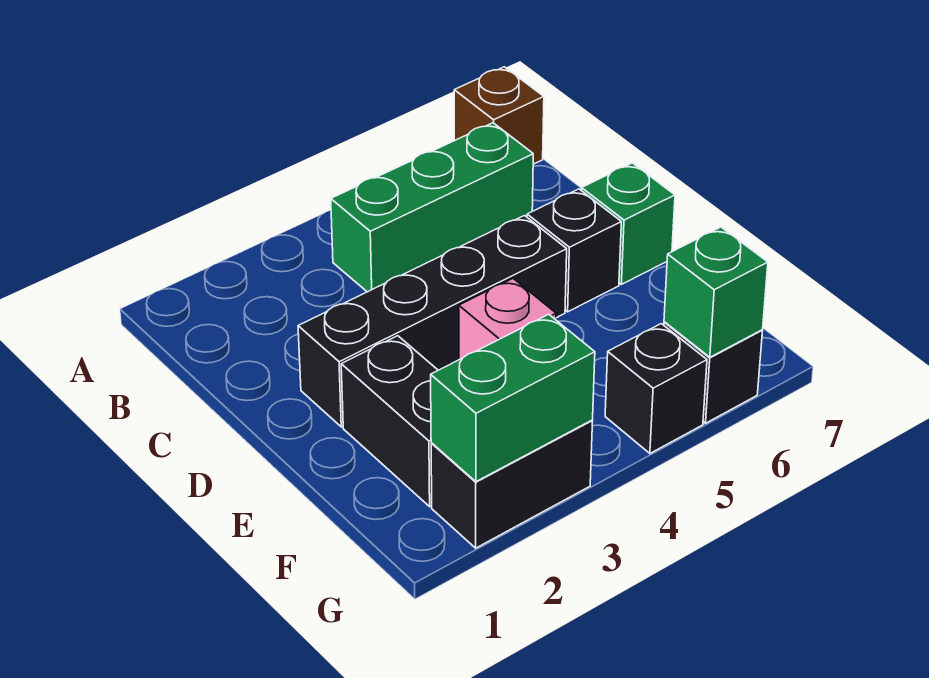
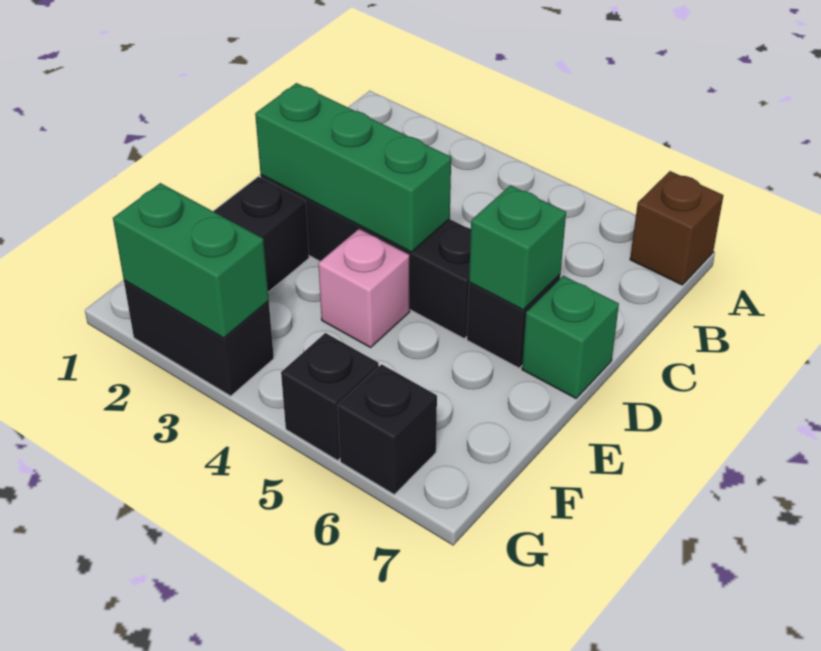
green 1x3 brick [331,123,533,292] -> green 1x3 brick moved to [255,83,451,252]
green 1x1 brick [664,227,768,357] -> green 1x1 brick moved to [469,185,566,310]

